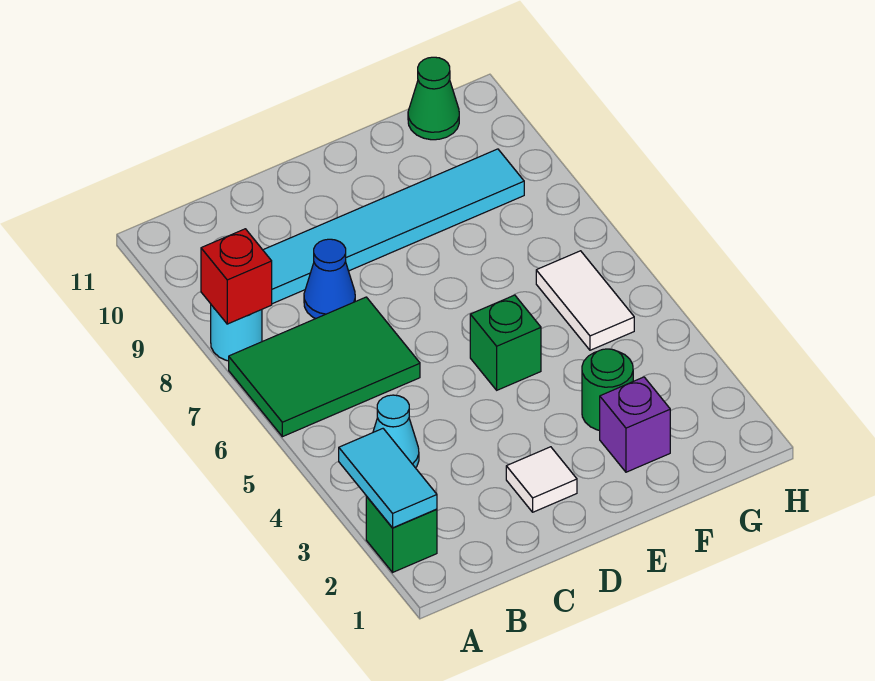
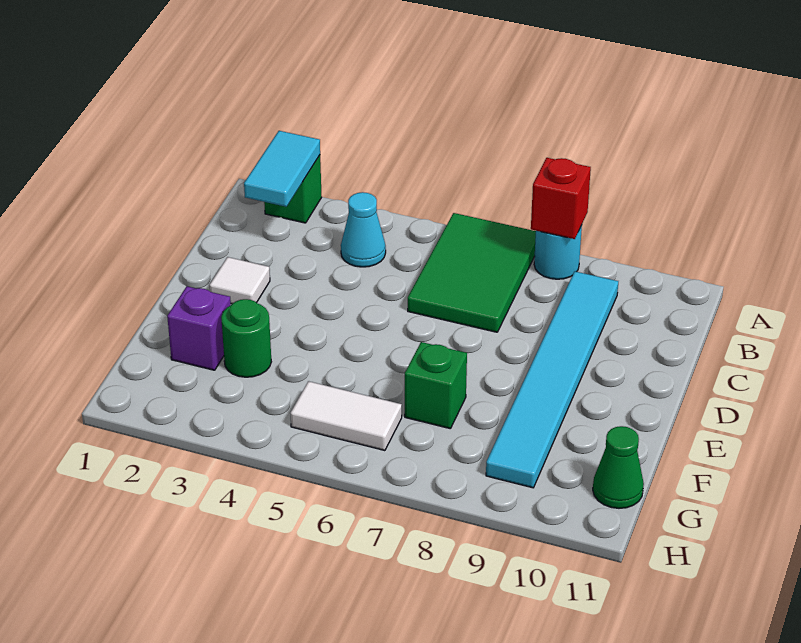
cyan 1x2 tile [339,429,437,528] -> cyan 1x2 tile turned to [244,131,320,207]
blue 1x1 cone [304,239,355,319] -> none
green 1x1 brick [470,295,541,390] -> green 1x1 brick moved to [405,342,467,429]

